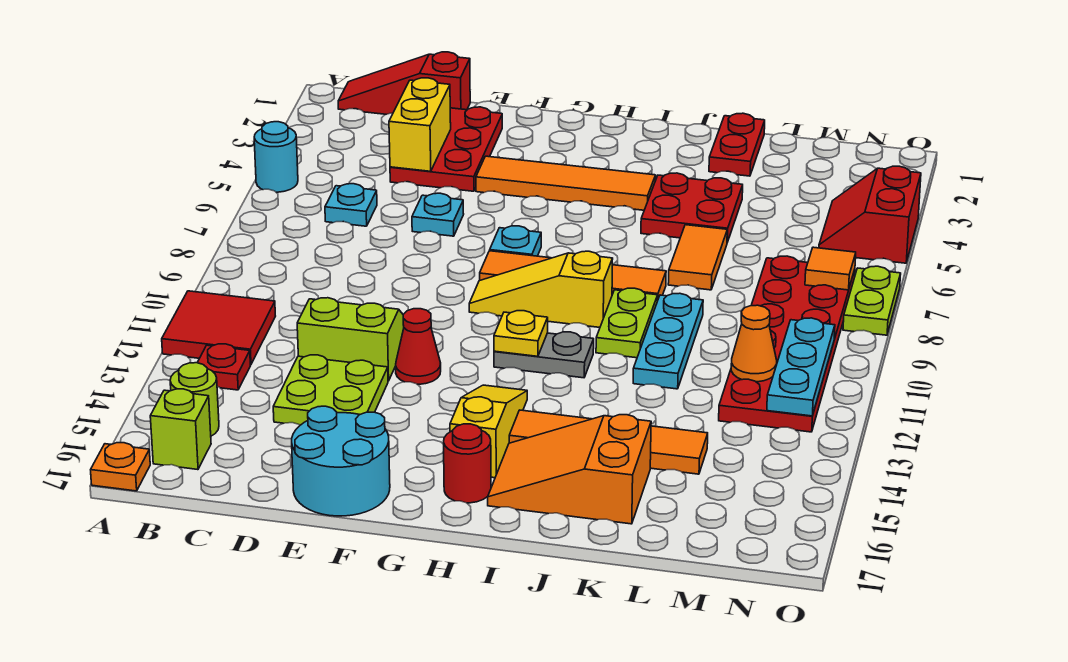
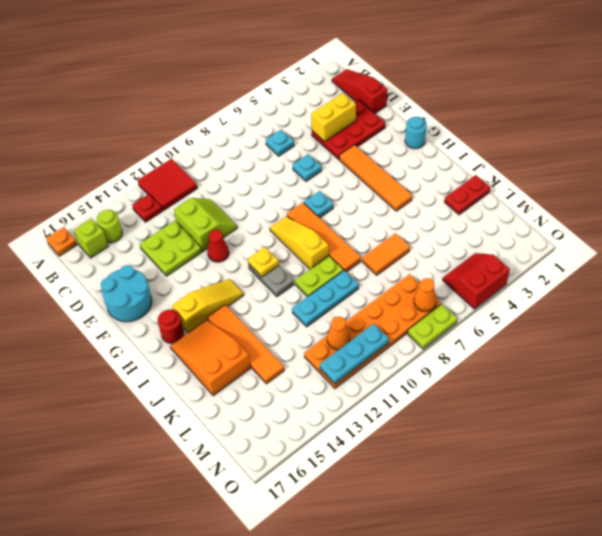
cyan 1x1 round brick [254,122,298,192] -> cyan 1x1 round brick moved to [405,117,427,149]
red 2x2 plate [641,173,743,242] -> none
red 2x6 plate [719,256,855,432] -> orange 2x6 plate [304,274,441,388]
orange 1x1 tile [805,247,856,290] -> orange 1x1 cone [414,278,437,311]

